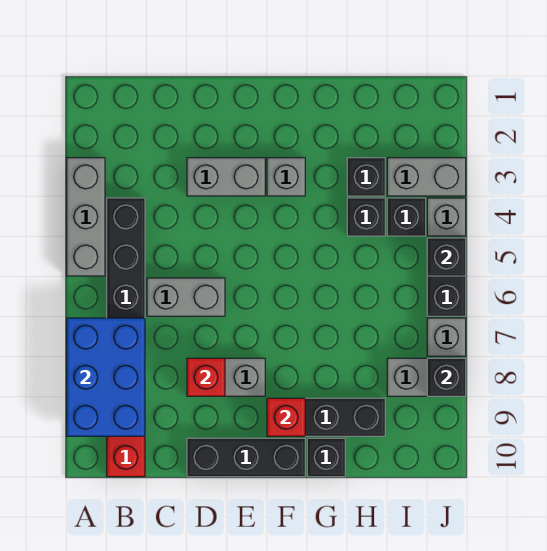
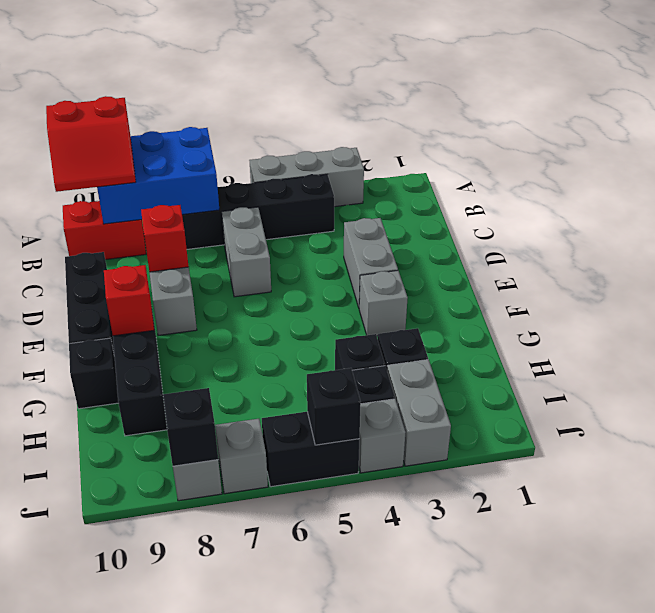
none -> red 2x2 slope [46,96,136,192]

